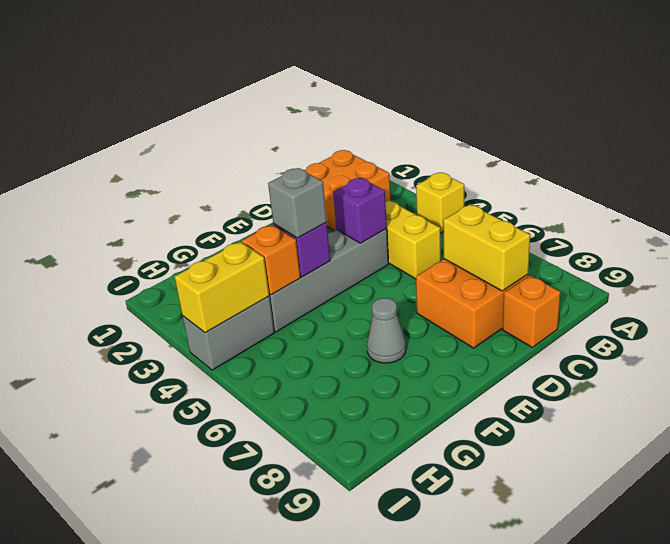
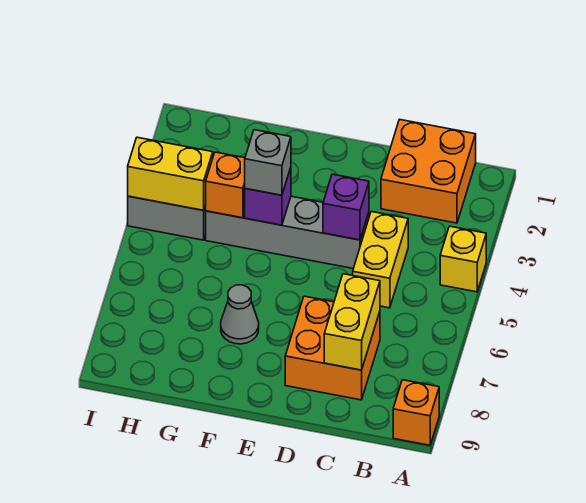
orange 1x1 brick [503,275,560,347] -> orange 1x1 brick moved to [393,380,439,445]

